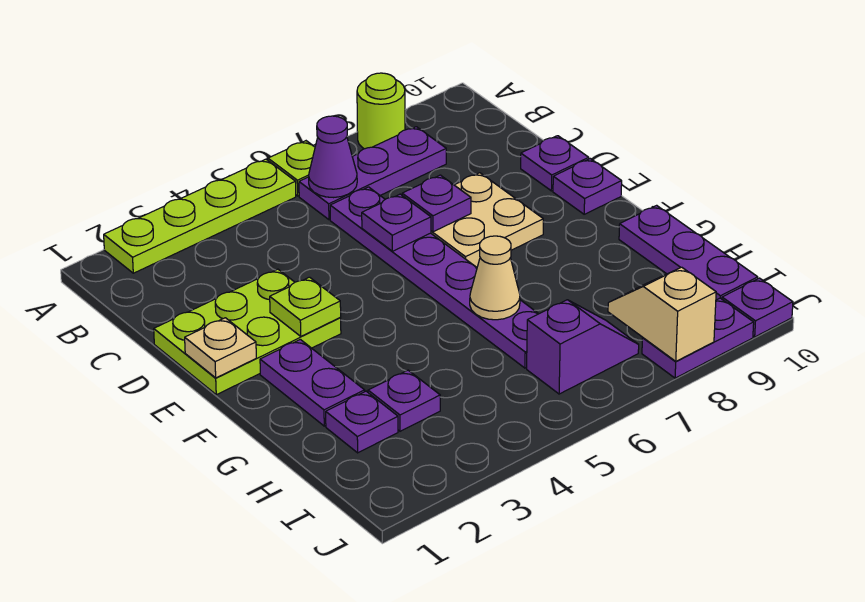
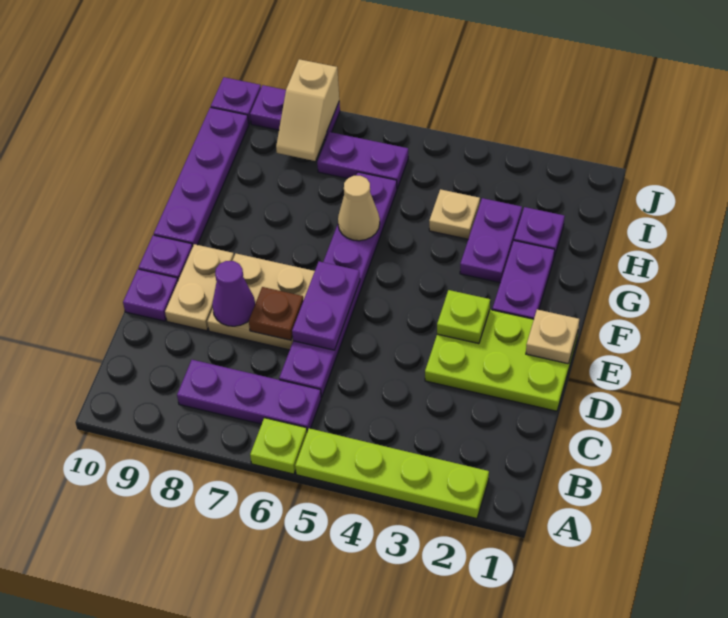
lime 1x1 round brick [357,73,405,149] -> none
purple 1x1 cone [309,116,357,198] -> purple 1x1 cone moved to [212,261,255,326]
purple 1x1 plate [362,194,431,251] -> purple 1x2 plate [292,262,360,350]
purple 1x1 plate [402,175,471,232] -> brown 1x1 plate [249,287,304,340]
none -> tan 1x2 plate [165,244,234,331]
purple 1x3 plate [619,205,758,300] -> purple 1x4 plate [154,107,249,247]
purple 1x1 plate [368,370,440,431] -> purple 1x2 plate [460,198,522,283]
none -> tan 1x1 plate [429,189,480,239]
purple 1x2 slope [527,300,639,394] -> purple 1x2 plate [317,132,408,189]

